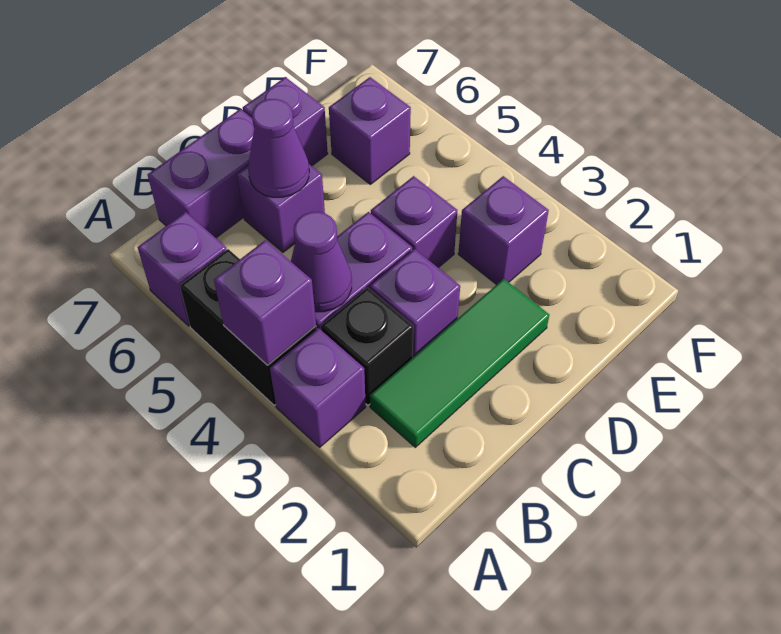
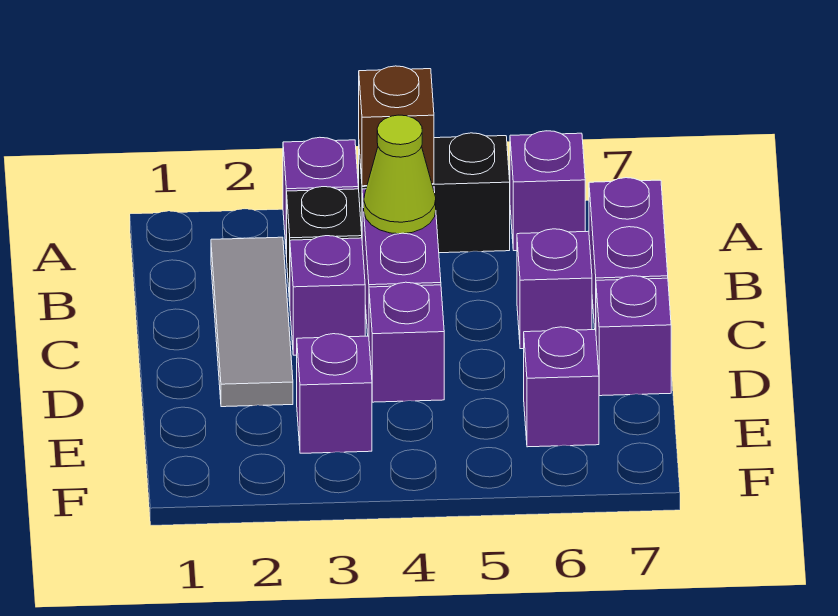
purple 1x1 brick [214,240,316,365] -> brown 1x1 brick [359,66,434,186]
green 1x3 tile [370,279,549,447] -> grey 1x3 tile [211,237,293,407]
purple 1x1 cone [291,212,352,312] -> lime 1x1 cone [364,115,436,234]
purple 1x1 cone [248,99,309,197] -> none

